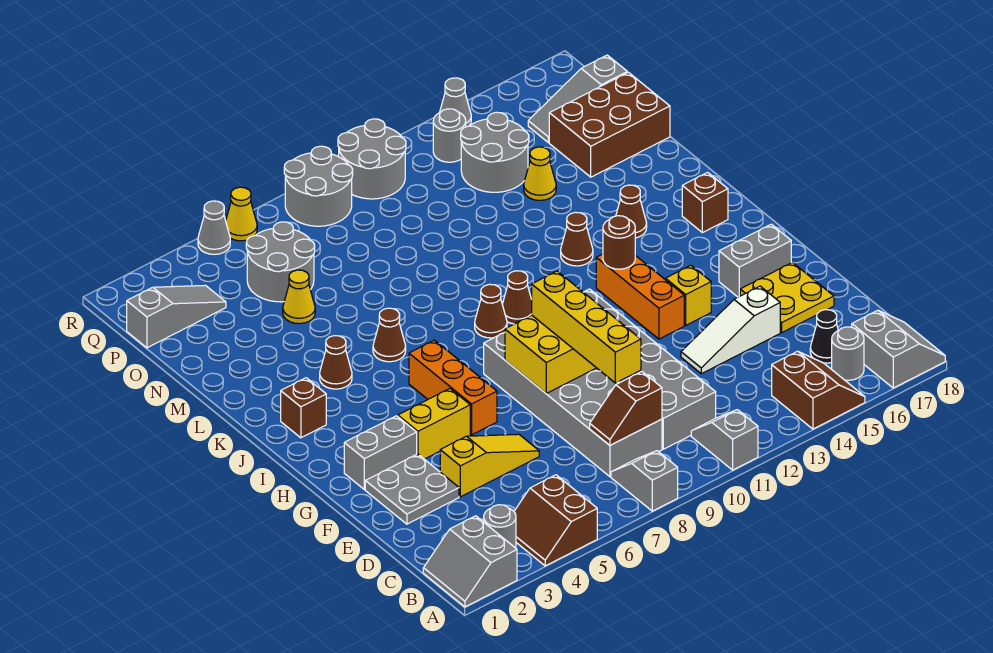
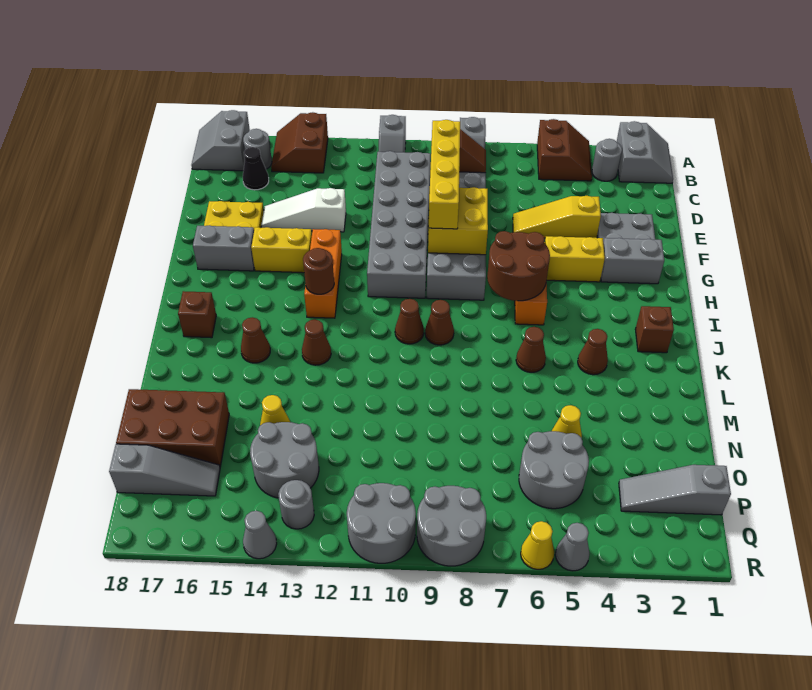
white 1x3 slope [681,286,780,374] -> white 1x3 slope turned to [261,188,346,232]
yellow 1x1 brick [666,265,711,325] -> yellow 1x2 brick [251,227,312,273]
none -> brown 2x2 round brick [487,231,550,301]

